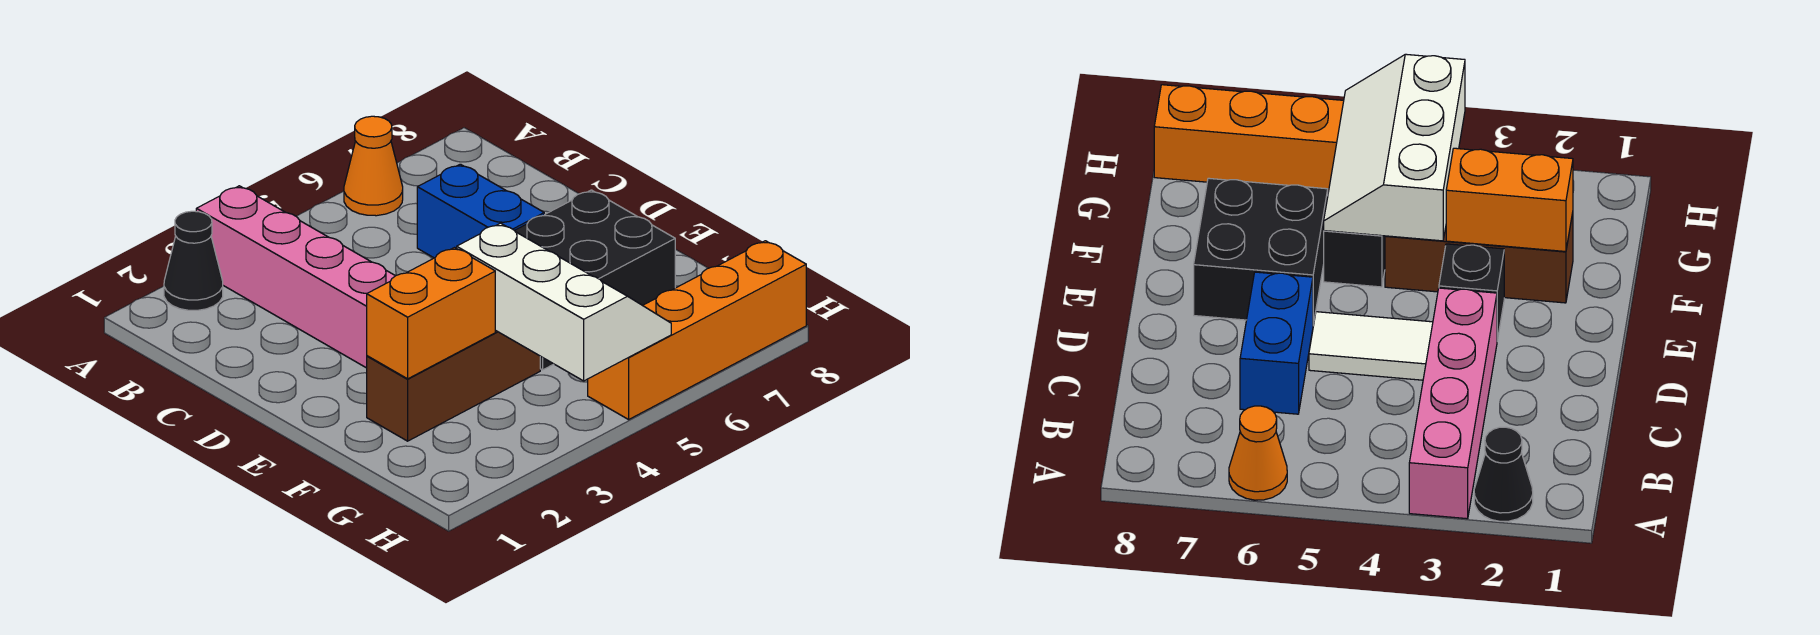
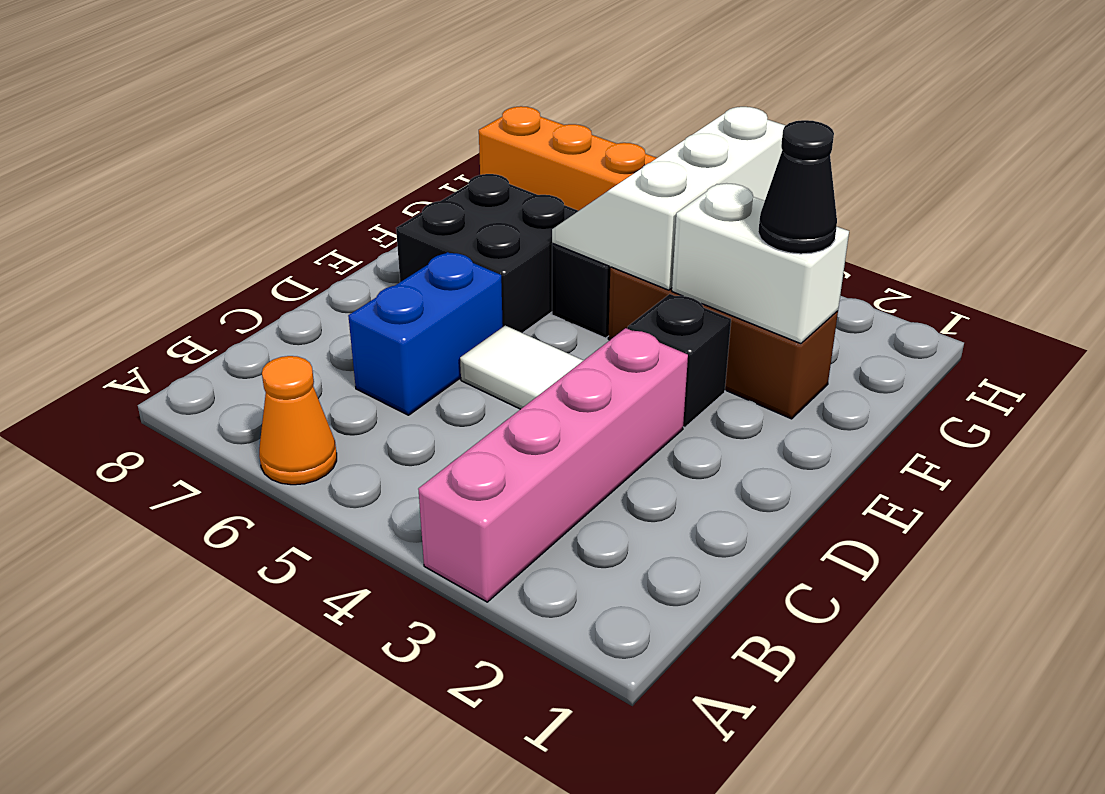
black 1x1 cone [164,211,223,310] -> black 1x1 cone moved to [758,120,837,254]
orange 1x2 brick [367,248,495,379] -> white 1x2 brick [672,183,849,344]

